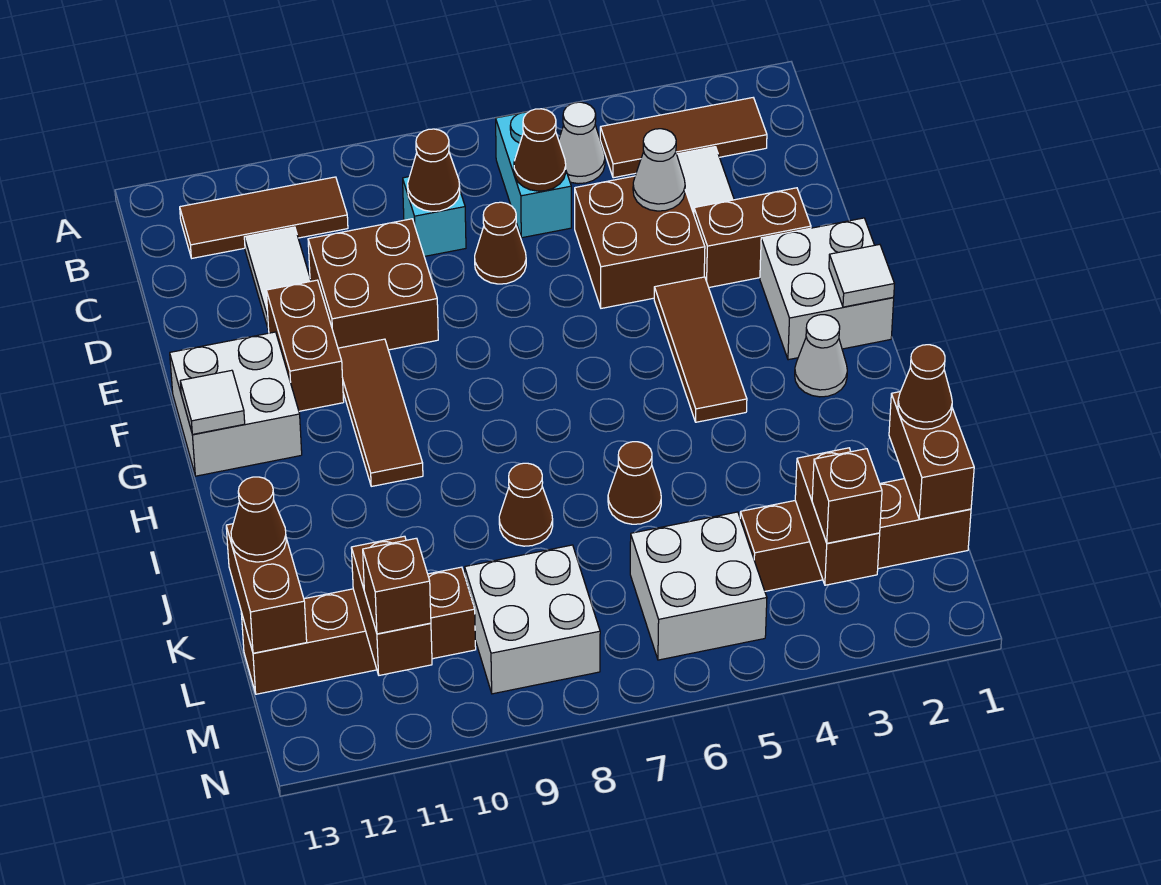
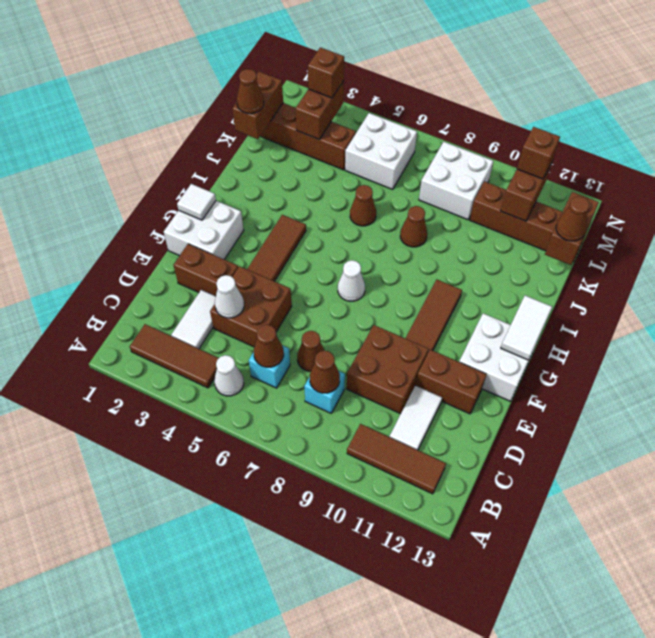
cyan 1x2 brick [496,109,571,238] -> cyan 1x1 brick [249,345,290,388]
brown 1x2 brick [266,280,344,411] -> brown 1x2 brick turned to [416,350,487,414]
white 1x1 tile [180,370,245,435] -> white 1x2 tile [501,296,552,360]
white 1x1 cone [795,315,847,397] -> white 1x1 cone moved to [338,260,365,301]

